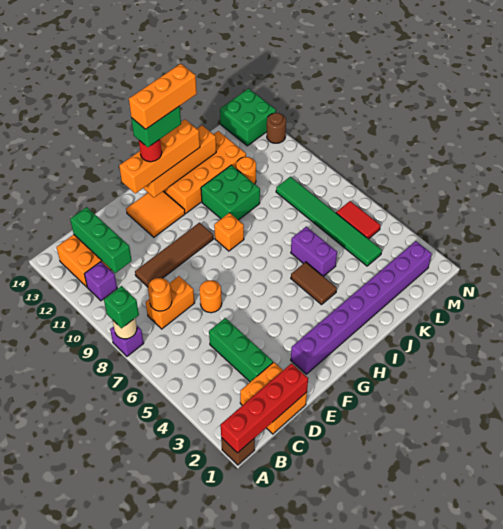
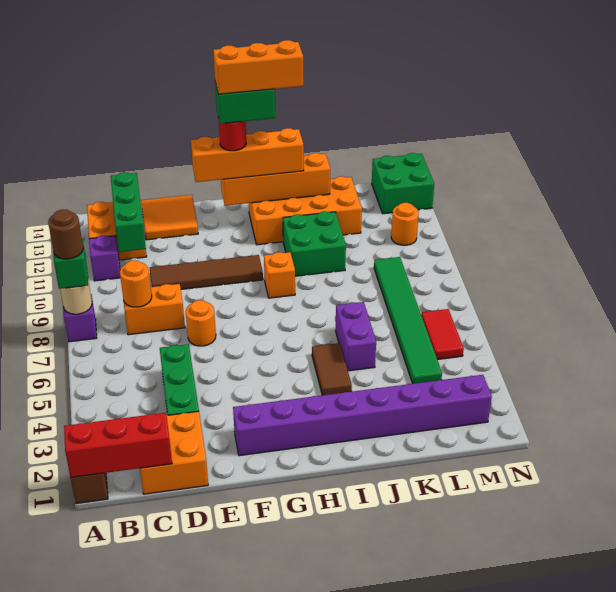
red 1x4 brick [221,363,308,453] -> red 1x3 brick [64,413,172,477]
orange 2x2 tile [126,191,185,237] -> orange 2x2 tile moved to [141,195,198,240]
orange 1x1 round brick [236,157,256,184] -> orange 1x1 round brick moved to [391,203,419,245]
brown 1x1 round brick [267,113,286,143] -> brown 1x1 round brick moved to [48,210,83,259]

